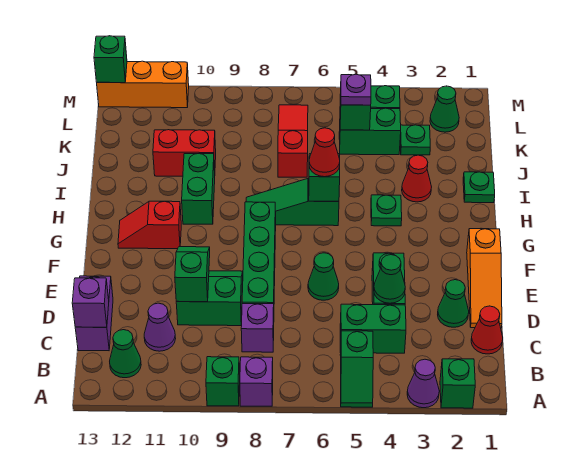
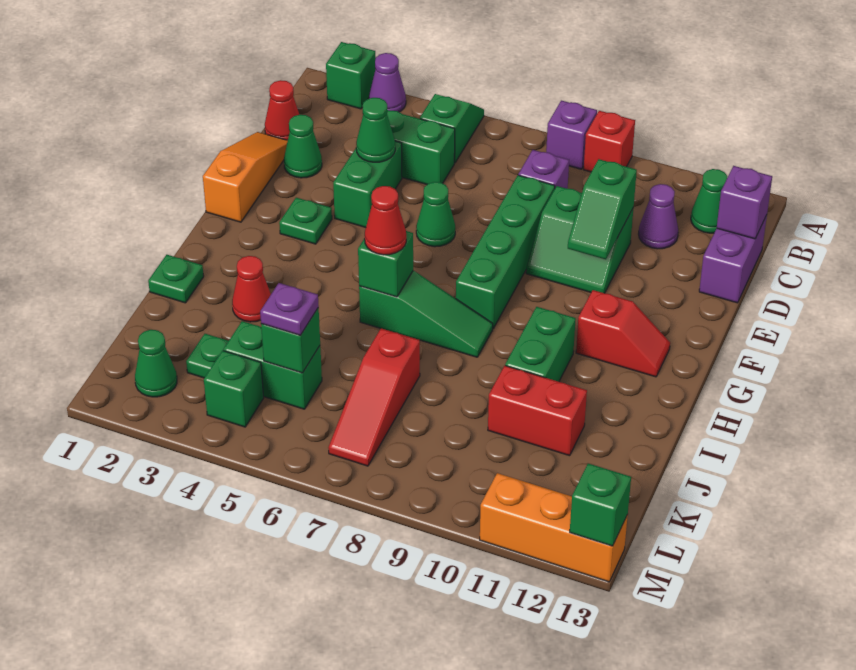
green 1x1 brick [206,357,240,406] -> red 1x1 brick [584,111,635,172]
green 1x1 plate [371,195,402,226] -> green 1x1 plate moved to [279,198,332,244]

